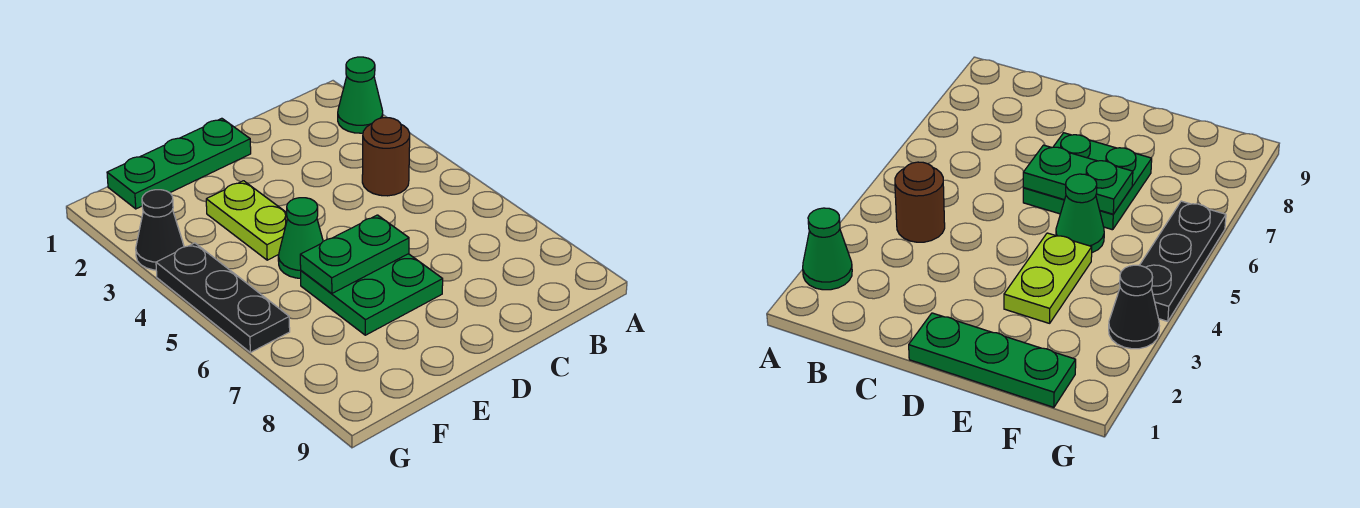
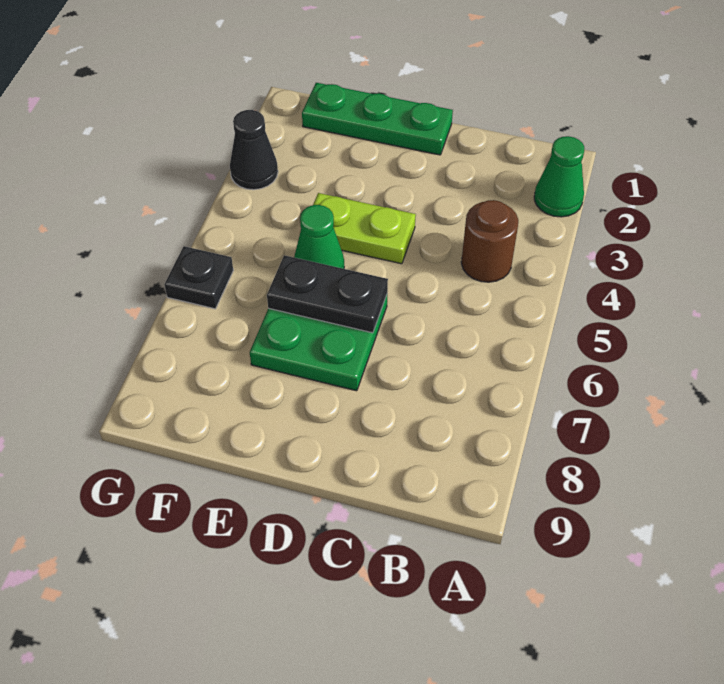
green 1x2 plate [300,215,409,293] -> black 1x2 plate [267,255,388,333]
lime 1x2 plate [206,181,287,260] -> lime 1x2 plate turned to [313,193,416,264]
black 1x3 plate [156,243,290,353] -> black 1x1 plate [164,246,233,309]

